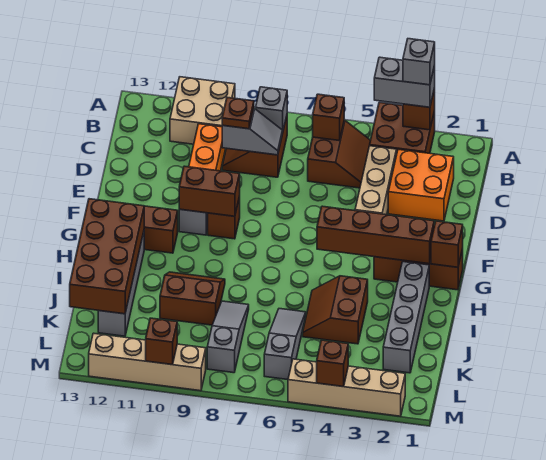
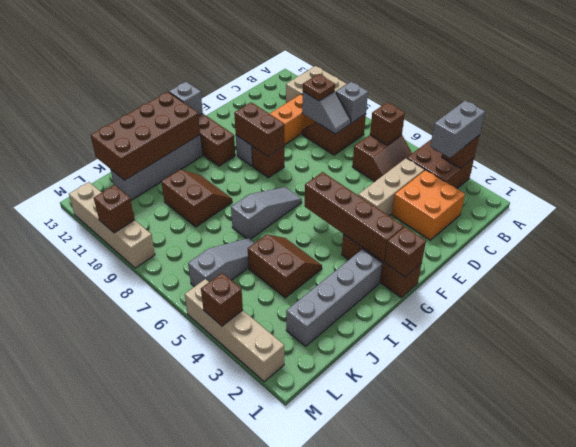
grey 1x2 brick [374,57,435,107] -> grey 1x2 brick turned to [431,101,485,158]
grey 1x1 brick [403,39,435,85] -> grey 1x1 brick moved to [169,82,203,115]
brown 2x2 slope [303,276,368,344] -> brown 2x2 slope turned to [248,234,322,298]
grey 1x3 slope [207,301,249,373] -> grey 1x3 slope moved to [231,187,302,239]

